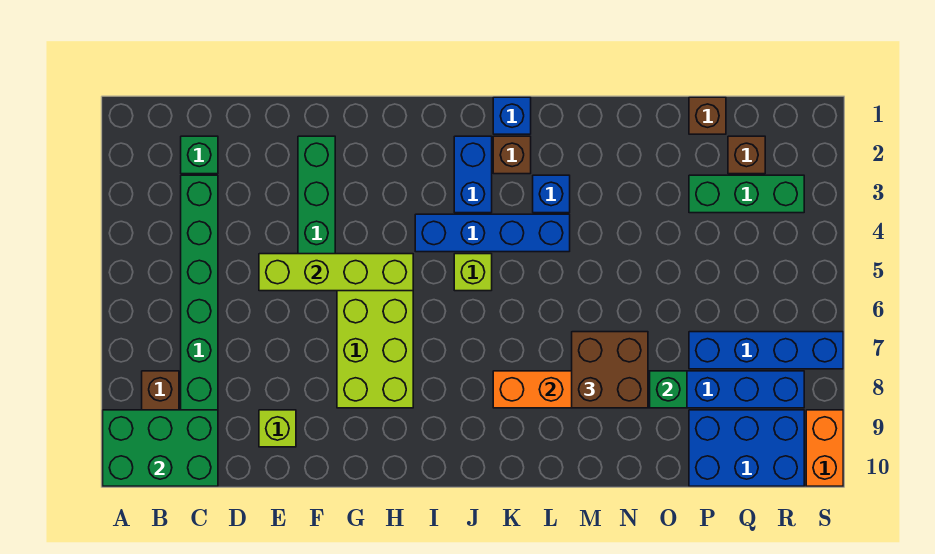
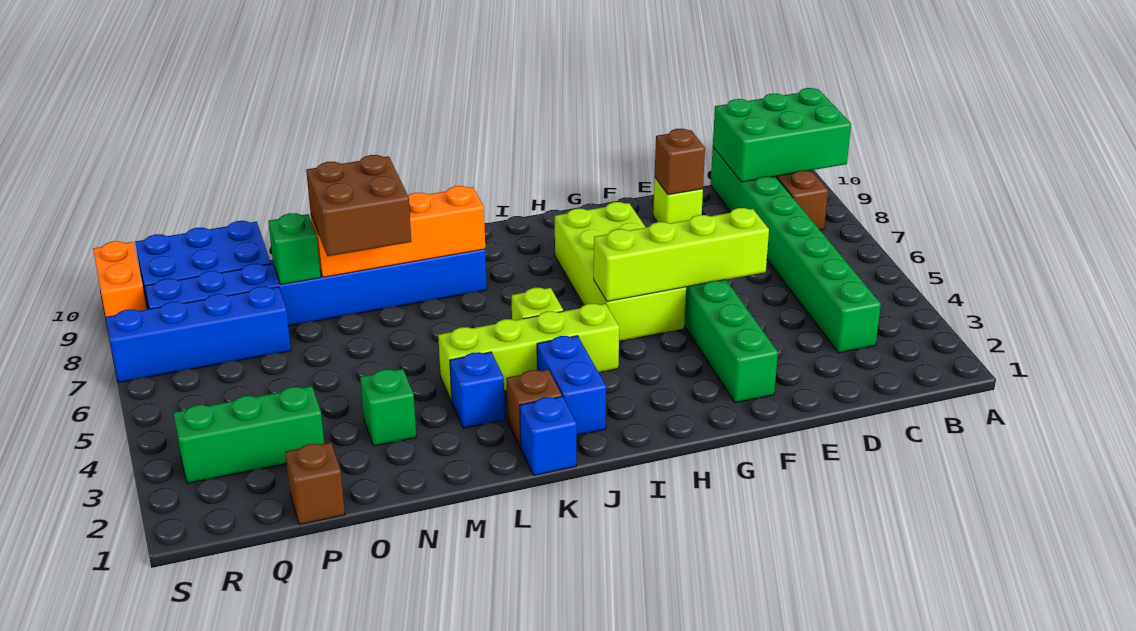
green 1x1 brick [181,136,218,174] -> green 1x1 brick moved to [360,369,416,446]
blue 1x4 brick [415,214,570,252] -> lime 1x4 brick [438,304,619,401]
brown 1x1 brick [728,136,765,174] -> brown 1x1 brick moved to [655,129,705,195]

